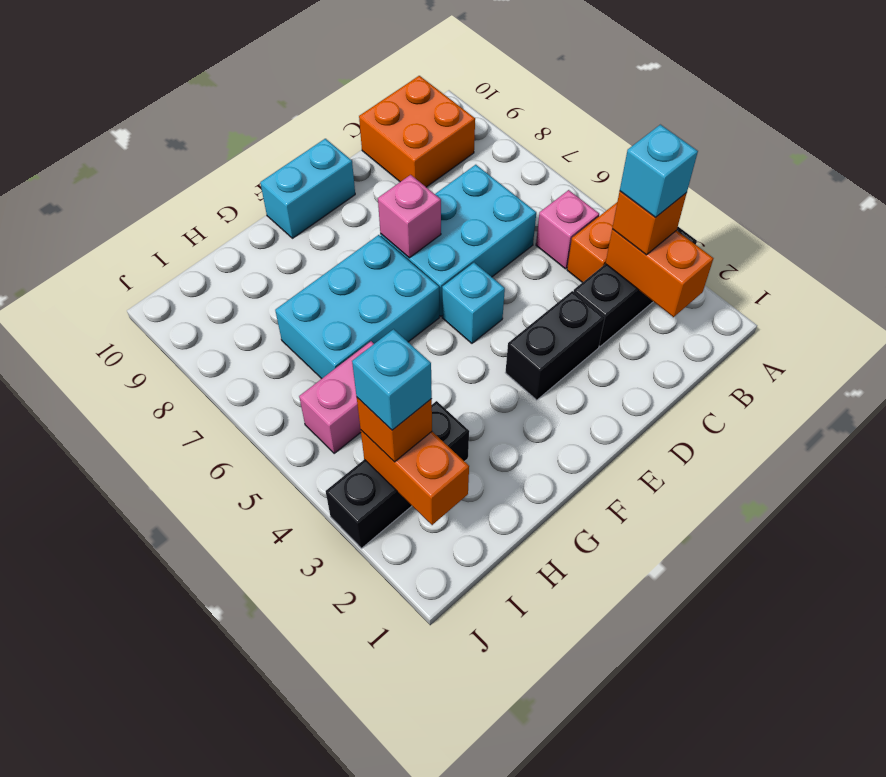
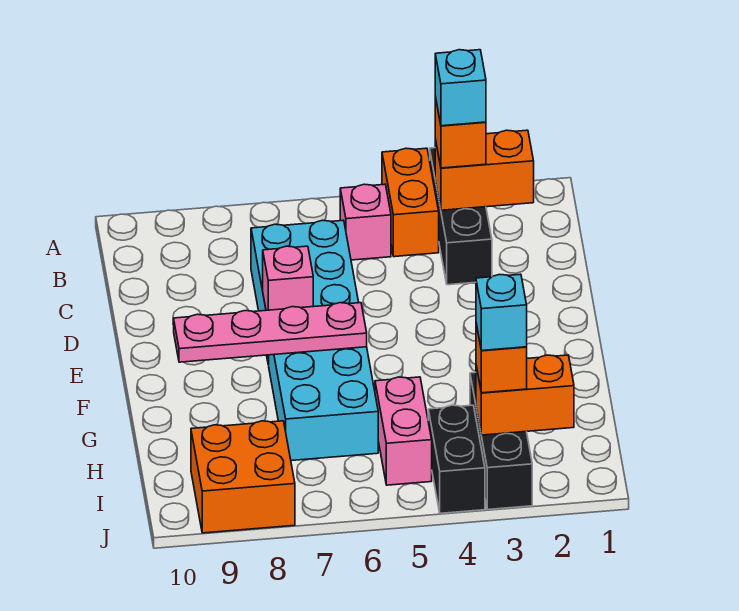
orange 2x2 brick [359,76,475,187] -> orange 2x2 brick moved to [191,421,295,533]
black 1x2 brick [505,291,605,400] -> black 1x2 brick moved to [428,405,485,513]
cyan 1x1 brick [442,263,505,343] -> none
cyan 1x2 brick [260,139,355,238] -> none
none -> pink 1x4 plate [174,303,367,362]

